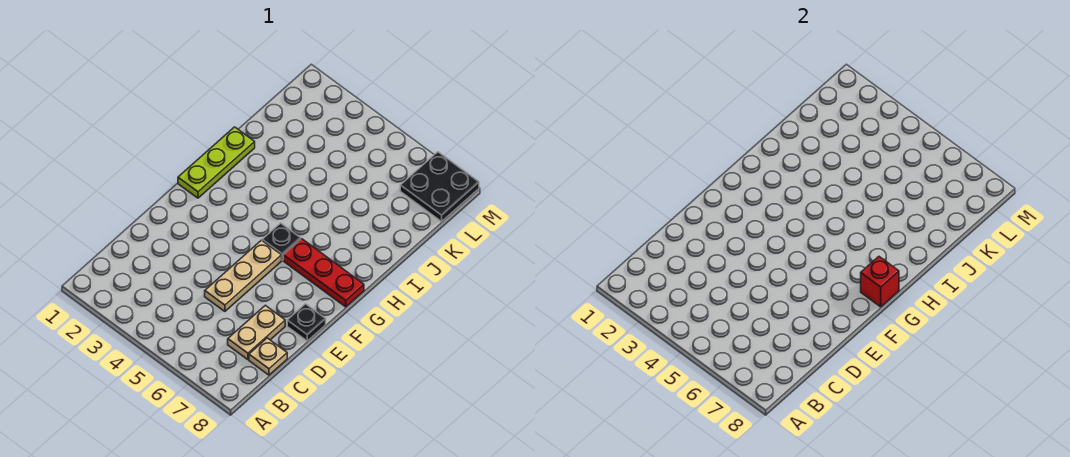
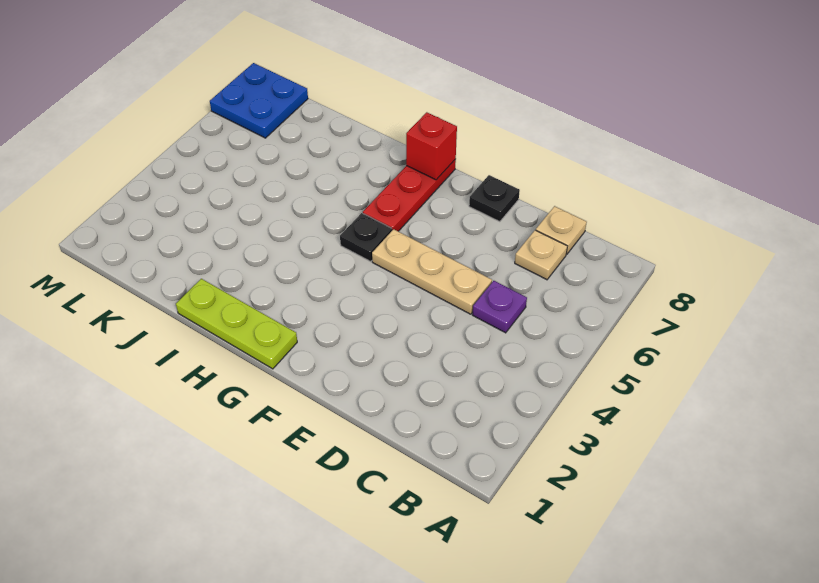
none -> purple 1x1 plate [473,281,527,333]
tan 1x2 plate [228,305,285,360] -> tan 1x1 plate [515,230,567,280]
black 2x2 plate [400,152,479,221] -> blue 2x2 plate [210,63,308,138]

